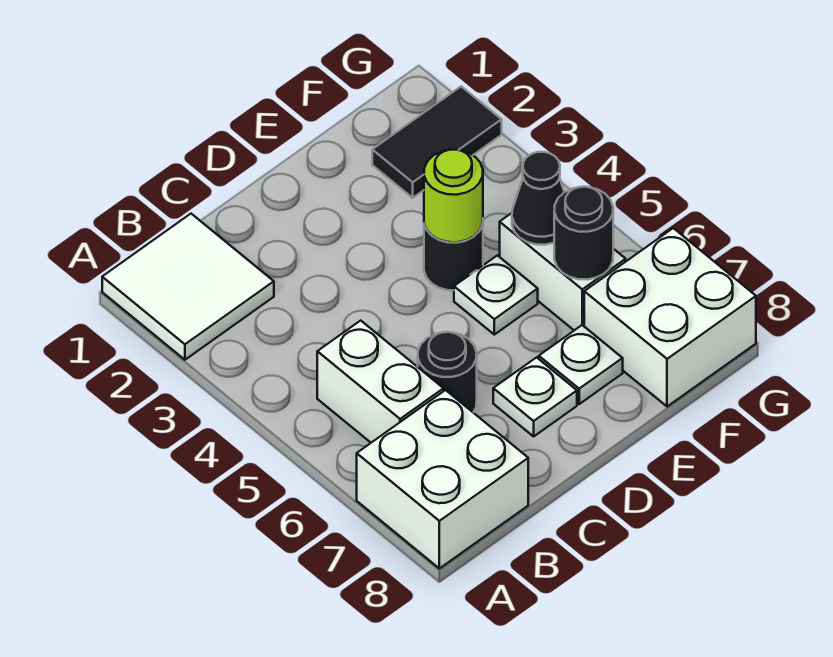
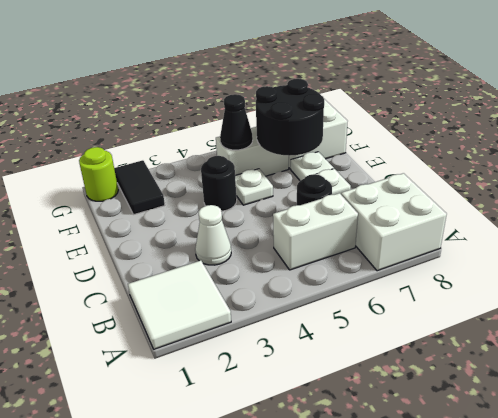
none -> white 1x1 cone [195,205,231,265]
lime 1x1 round brick [424,150,483,242] -> lime 1x1 round brick moved to [79,147,118,201]
black 1x1 round brick [554,187,613,279] -> black 2x2 round brick [256,79,324,156]

